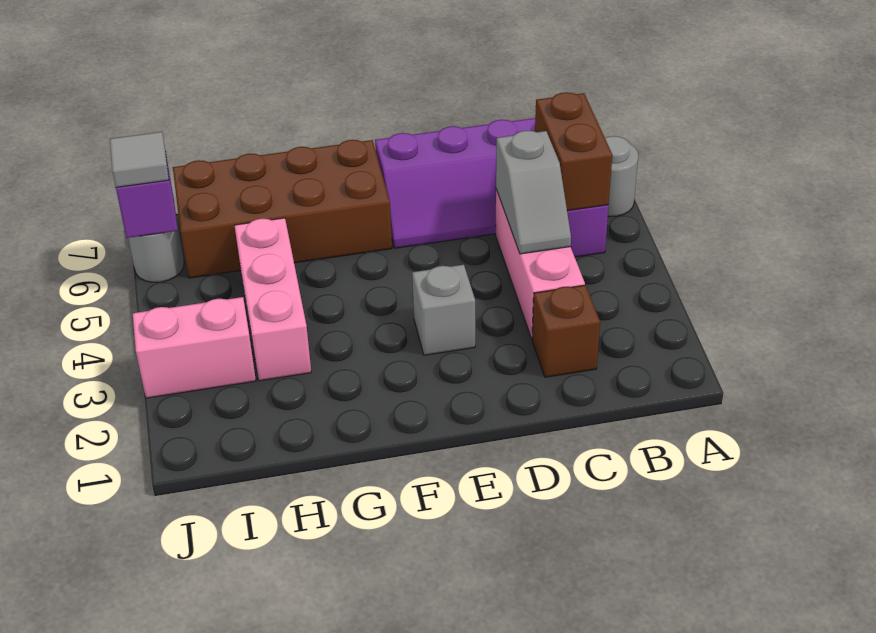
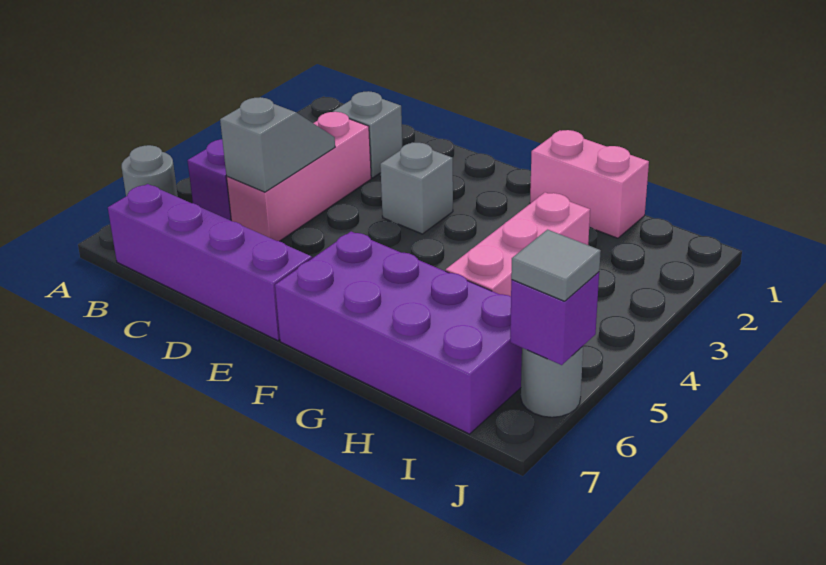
brown 1x2 brick [535,92,612,211] -> none
brown 1x1 brick [532,285,600,377] -> grey 1x1 brick [333,91,402,178]
brown 2x4 brick [173,140,392,278] -> purple 2x4 brick [275,232,522,434]
pink 1x2 brick [133,297,256,398] -> pink 1x2 brick moved to [530,130,649,238]

